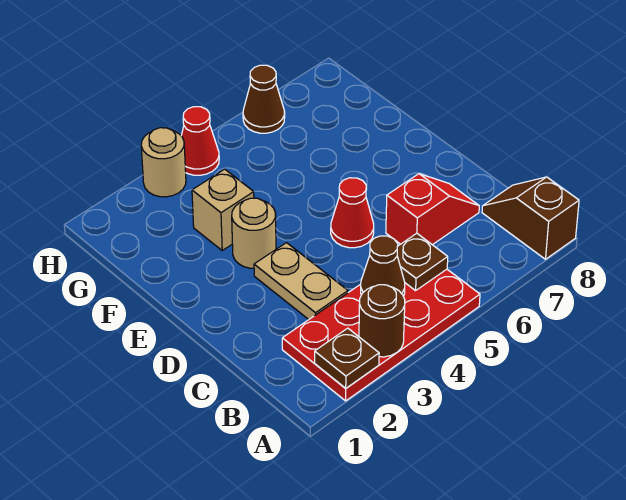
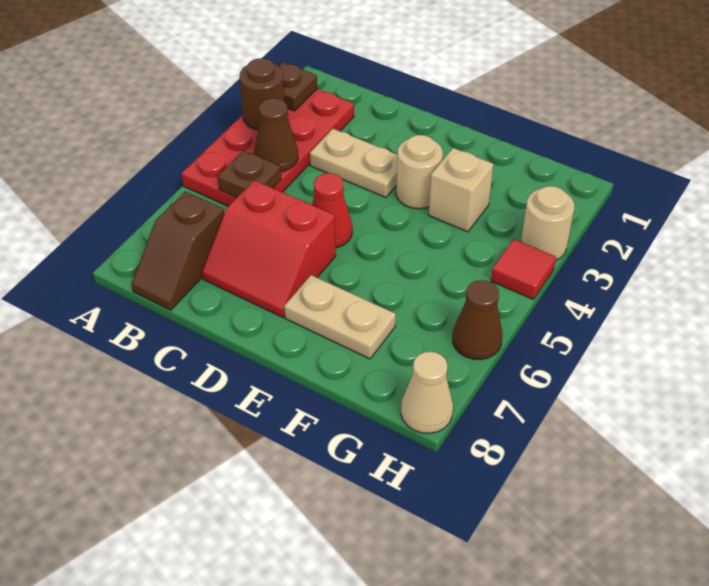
brown 1x2 slope [482,177,579,259] -> brown 1x2 slope turned to [132,191,224,310]
red 1x2 slope [386,174,479,245] -> red 2x2 slope [202,180,336,317]
none -> tan 1x2 plate [284,275,396,359]
red 1x1 cone [181,107,219,175] -> red 1x1 tile [491,239,556,299]
none -> tan 1x1 cone [401,352,453,433]

